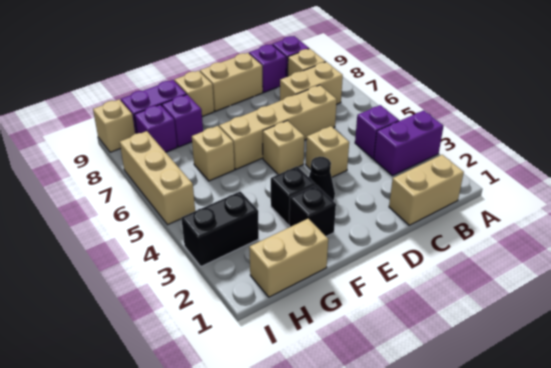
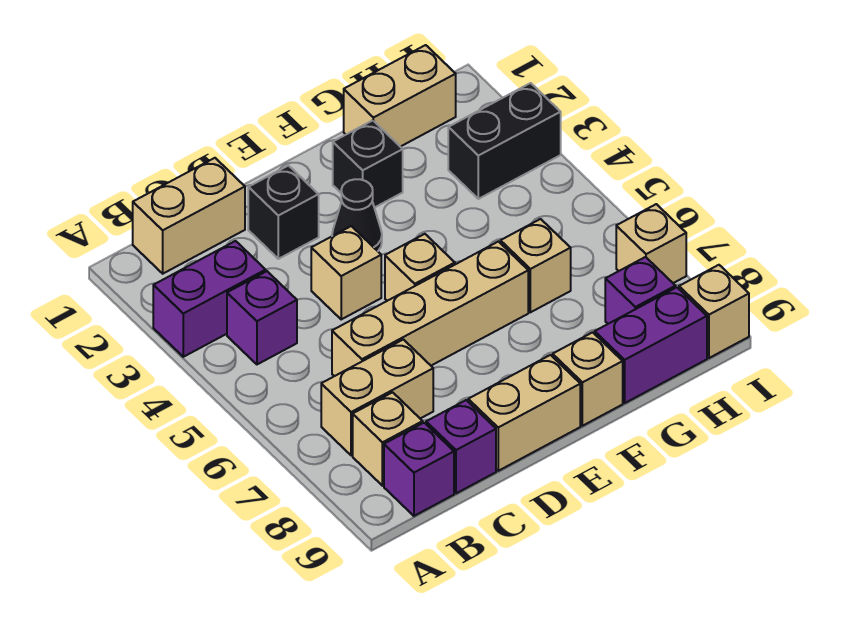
black 1x1 brick [271,166,316,225] -> black 1x1 brick moved to [248,166,319,259]
purple 1x1 brick [162,95,203,147] -> none
tan 1x3 brick [120,131,195,225] -> tan 1x1 brick [616,204,686,283]

